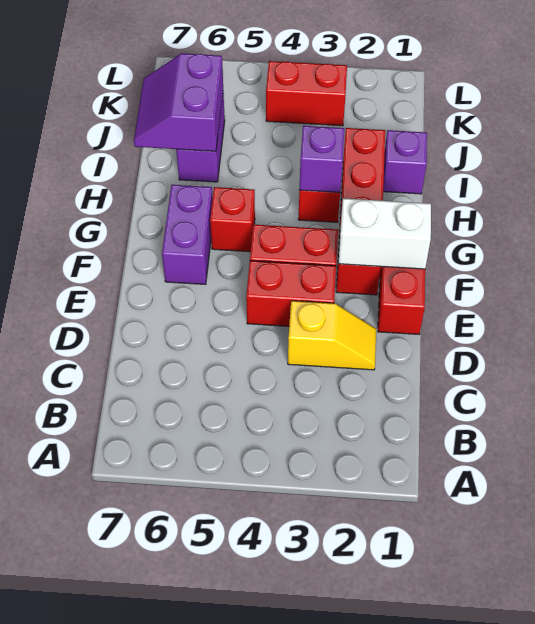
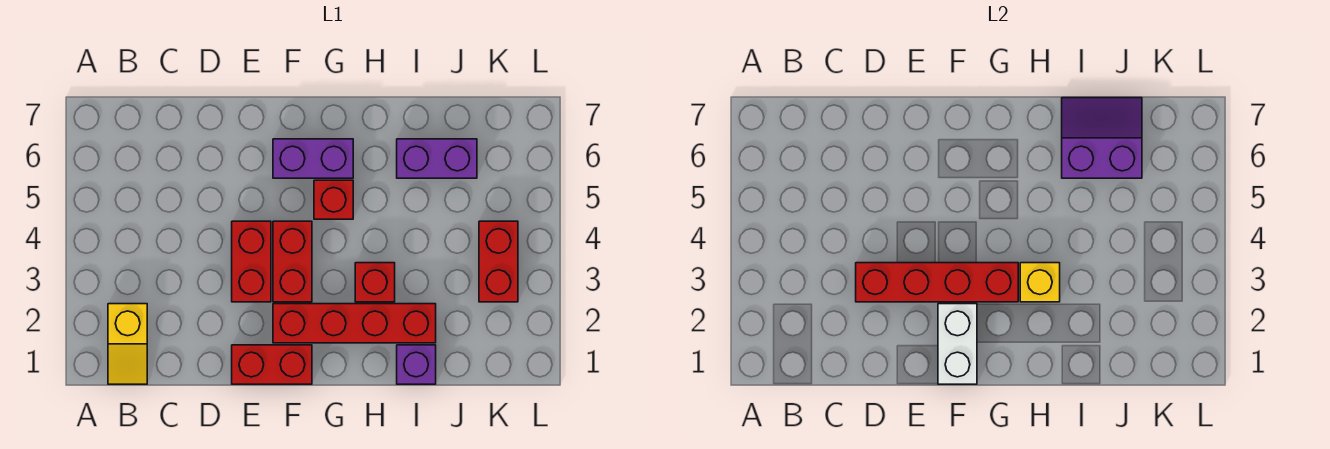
yellow 1x2 slope [288,301,376,370] -> yellow 1x2 slope moved to [108,304,147,384]
none -> red 1x4 brick [856,263,1018,302]
purple 1x1 brick [299,126,344,192] -> yellow 1x1 brick [1020,263,1060,302]

